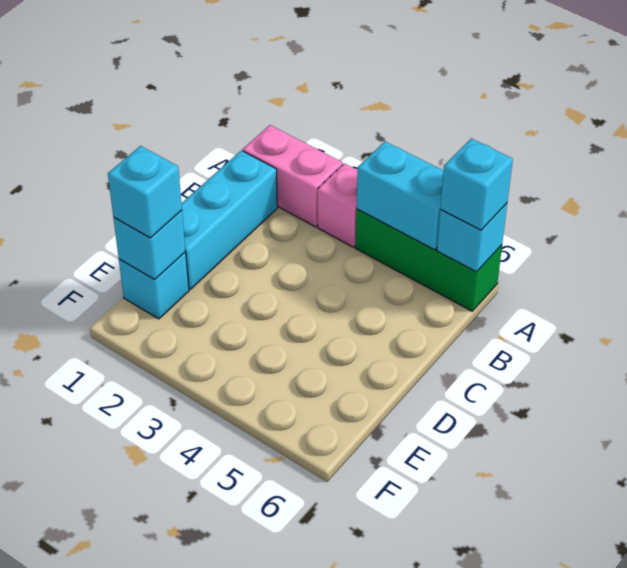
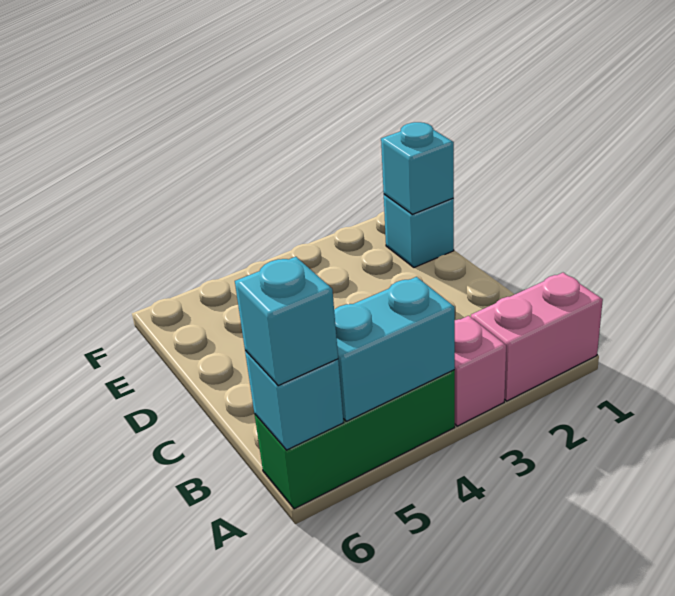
cyan 1x3 brick [181,150,277,289] -> none
cyan 1x1 brick [108,146,182,238] -> none

